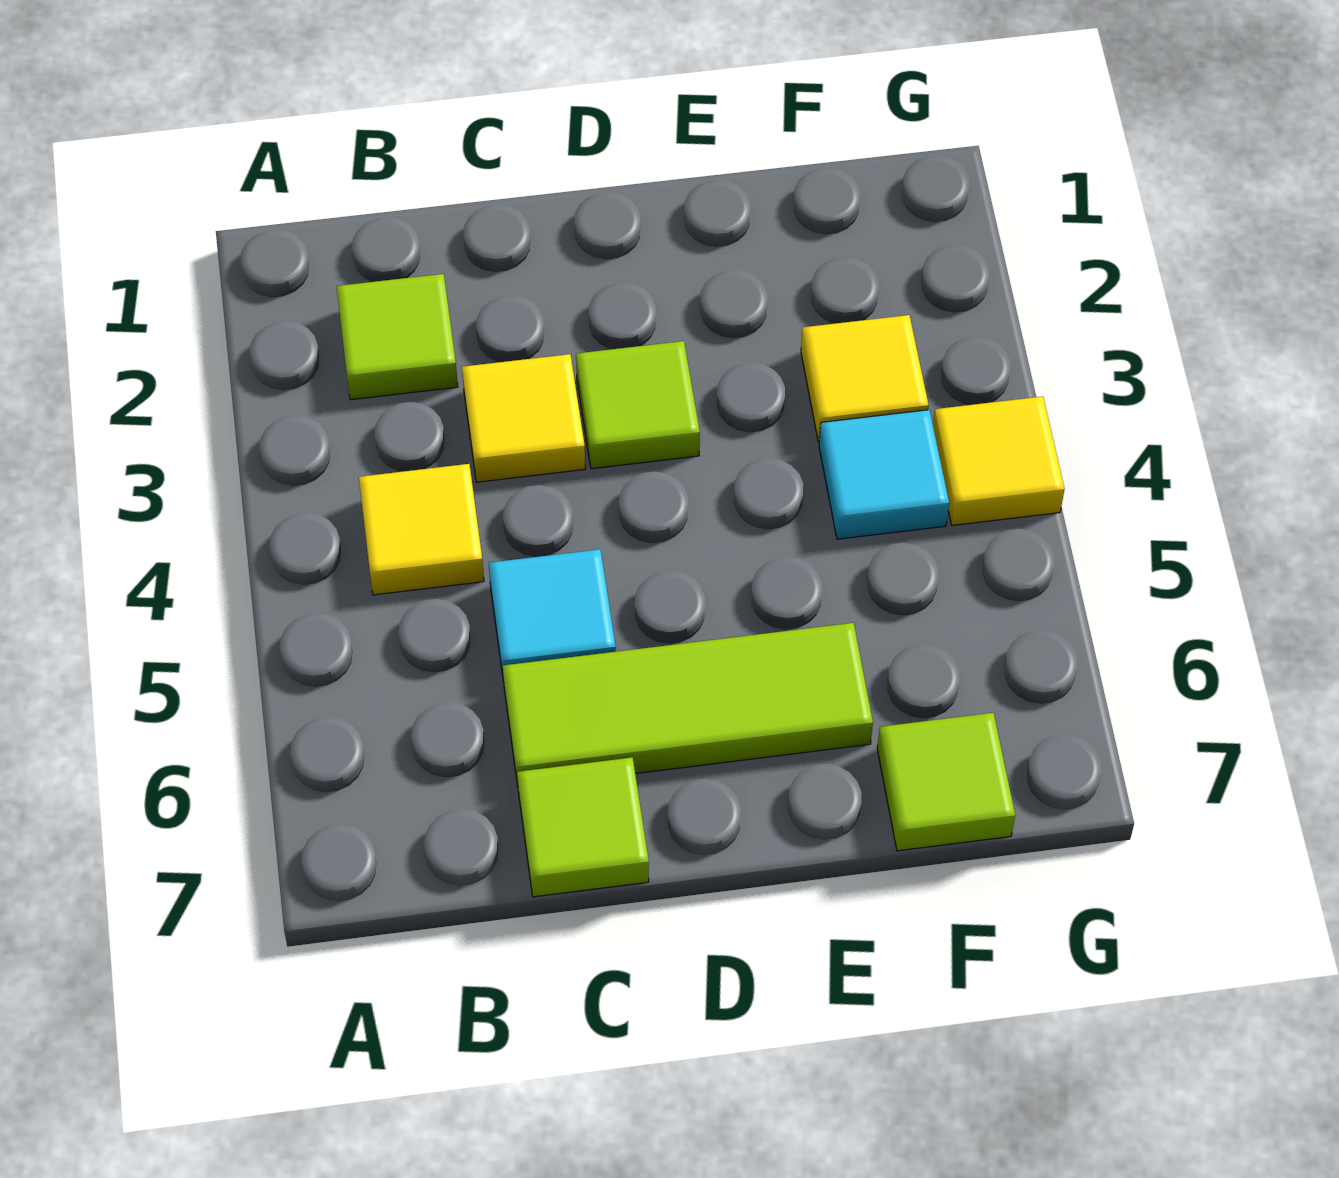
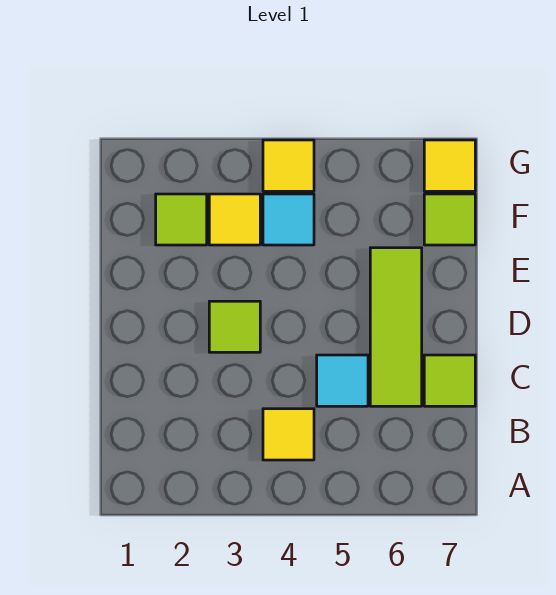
lime 1x1 tile [336,274,458,400] -> lime 1x1 tile moved to [156,194,207,245]
yellow 1x1 tile [462,354,585,482] -> yellow 1x1 tile moved to [424,140,475,191]

